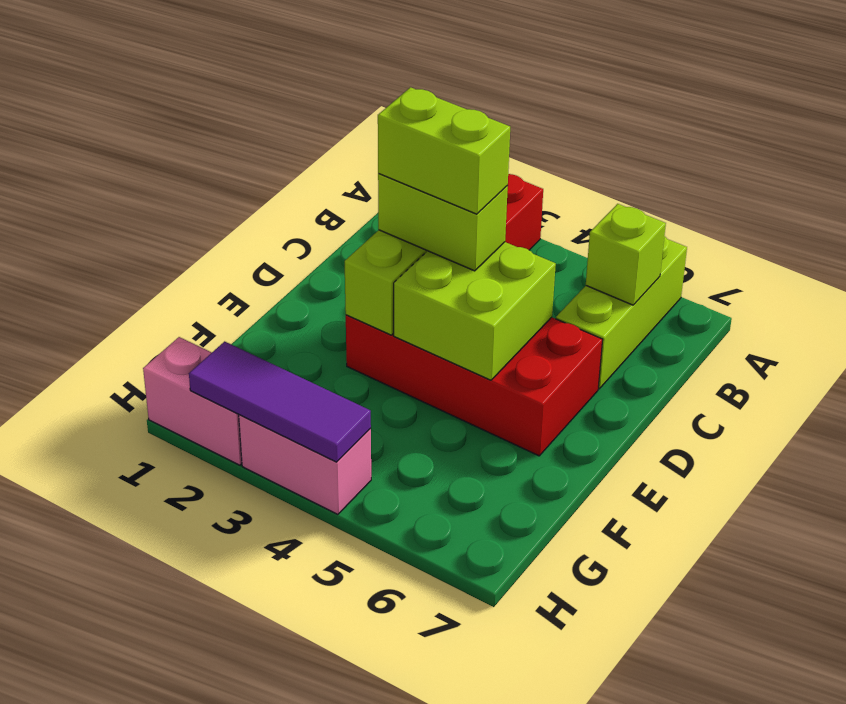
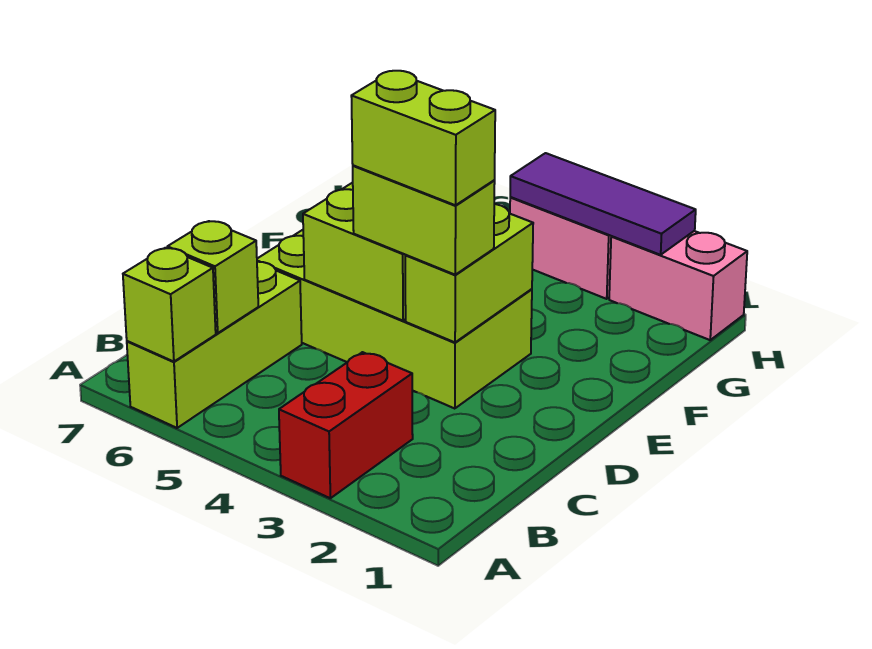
none -> lime 1x1 brick [123,248,216,362]
red 2x4 brick [346,315,603,456] -> lime 2x4 brick [257,230,532,409]

